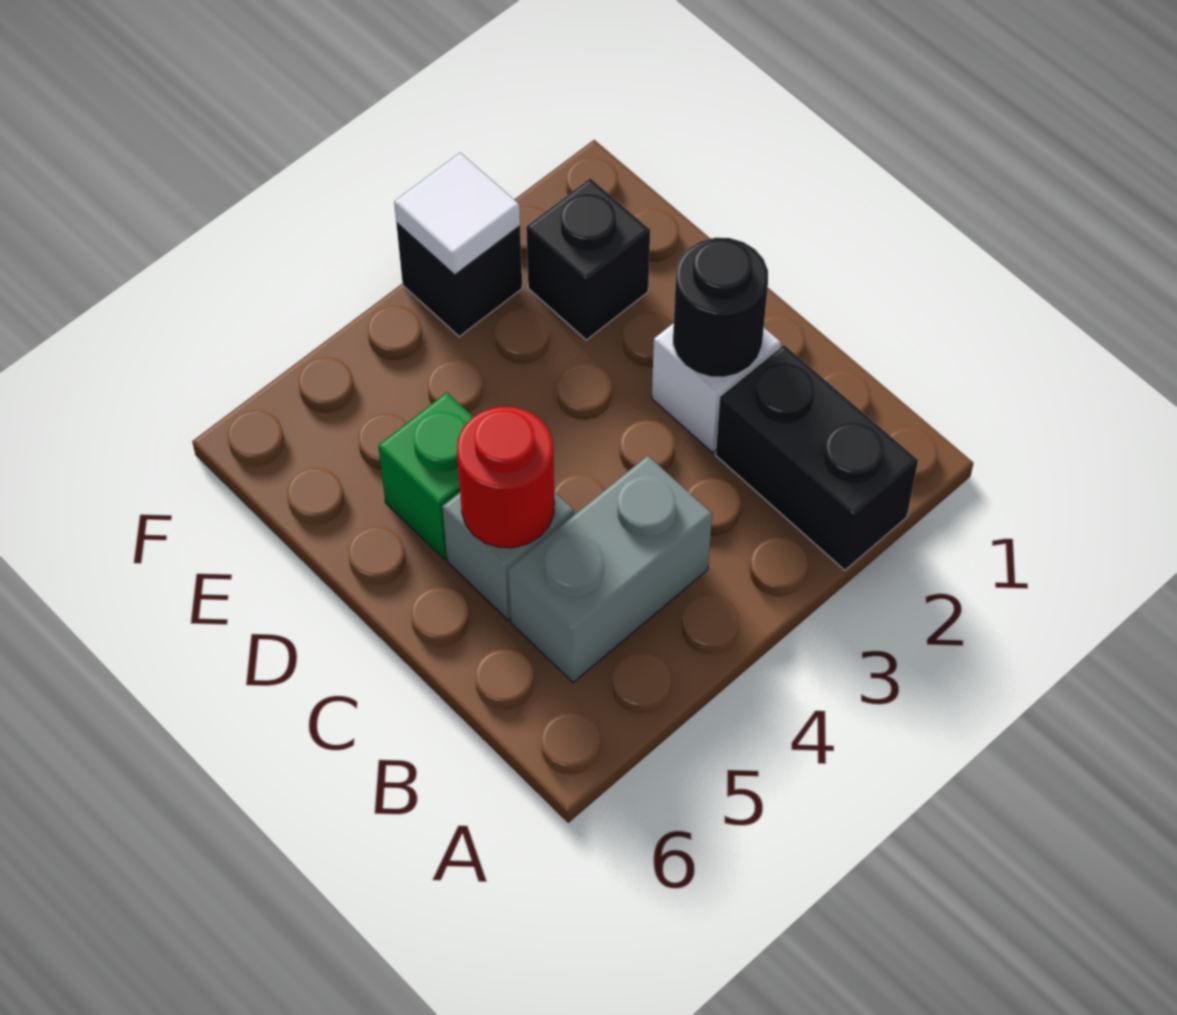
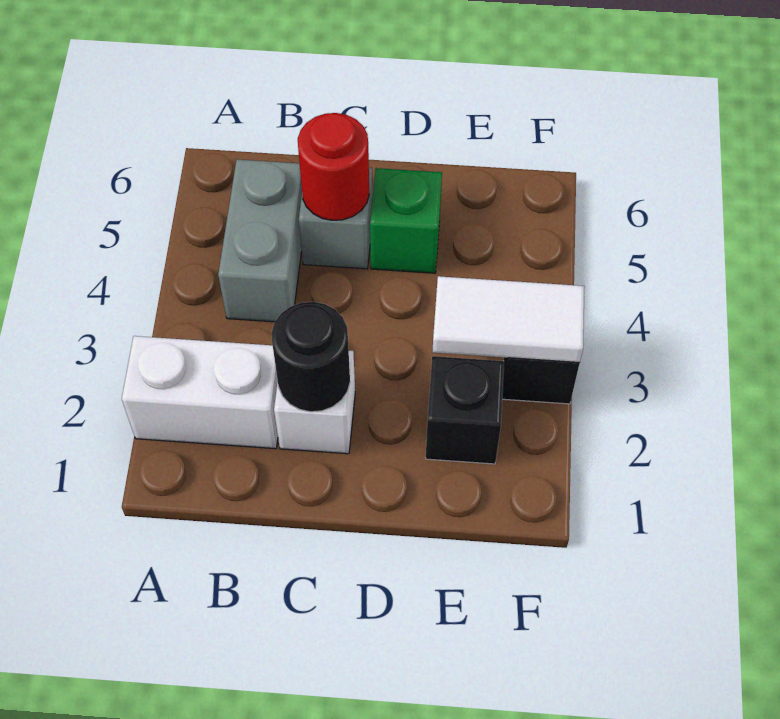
black 1x2 brick [716,345,918,570] -> white 1x2 brick [122,336,278,449]
white 1x1 tile [394,153,520,275] -> white 1x2 tile [432,276,584,363]

